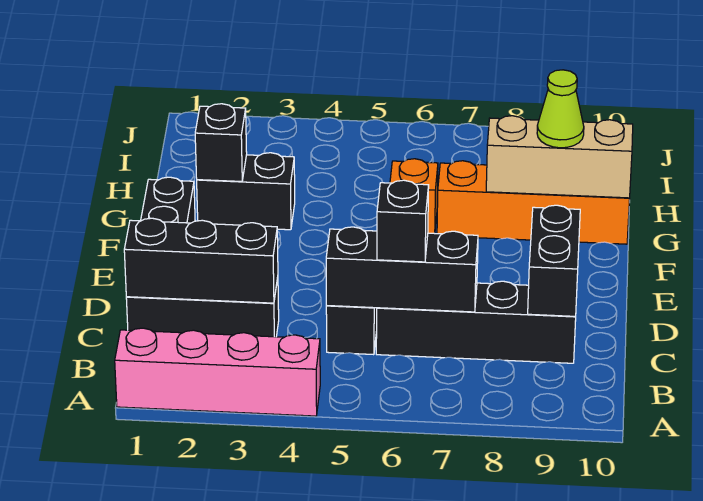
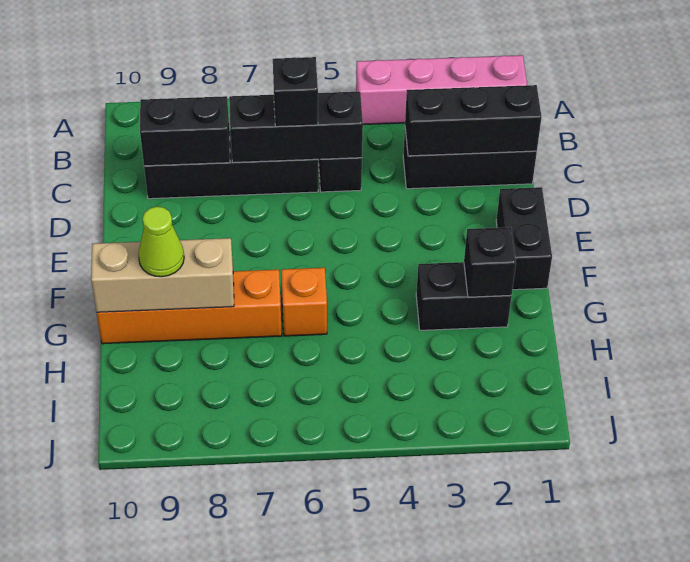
black 1x2 brick [528,205,580,316] -> black 1x2 brick turned to [140,96,230,166]

